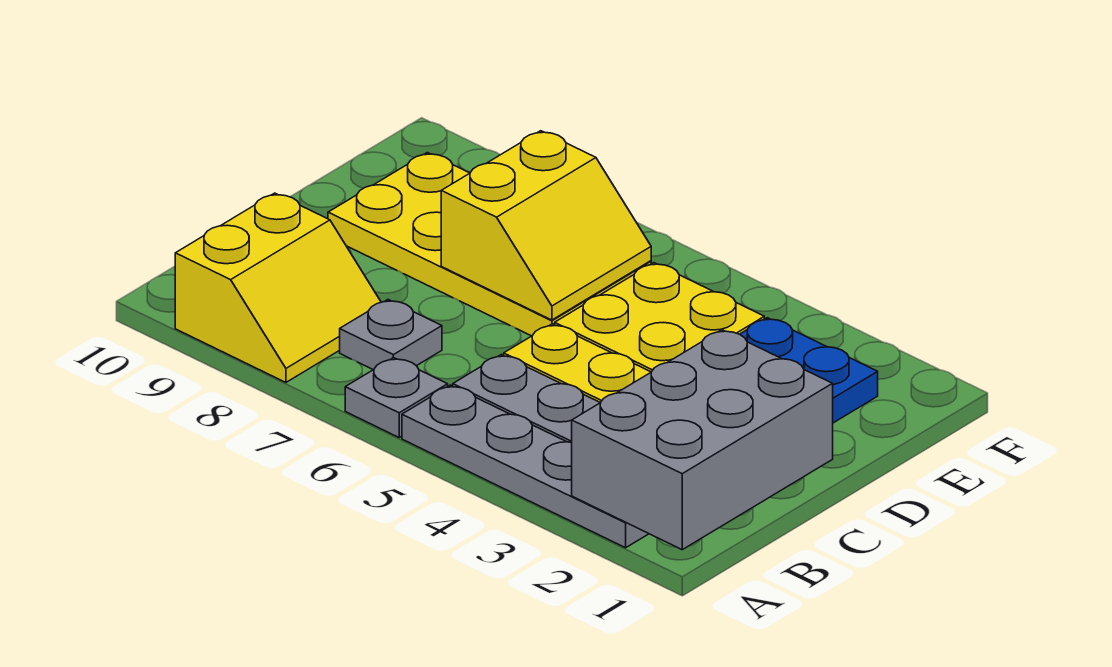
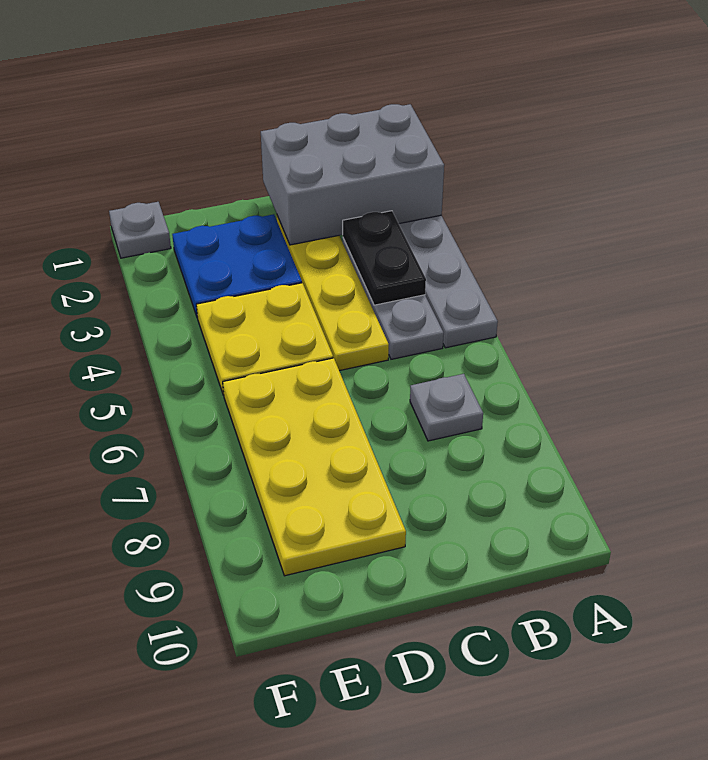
grey 1x1 plate [345,358,448,437] -> grey 1x1 plate moved to [109,202,171,258]
yellow 2x2 slope [175,193,381,382] -> none
none -> black 1x2 plate [343,211,426,305]
yellow 2x2 slope [441,131,651,320] -> none

